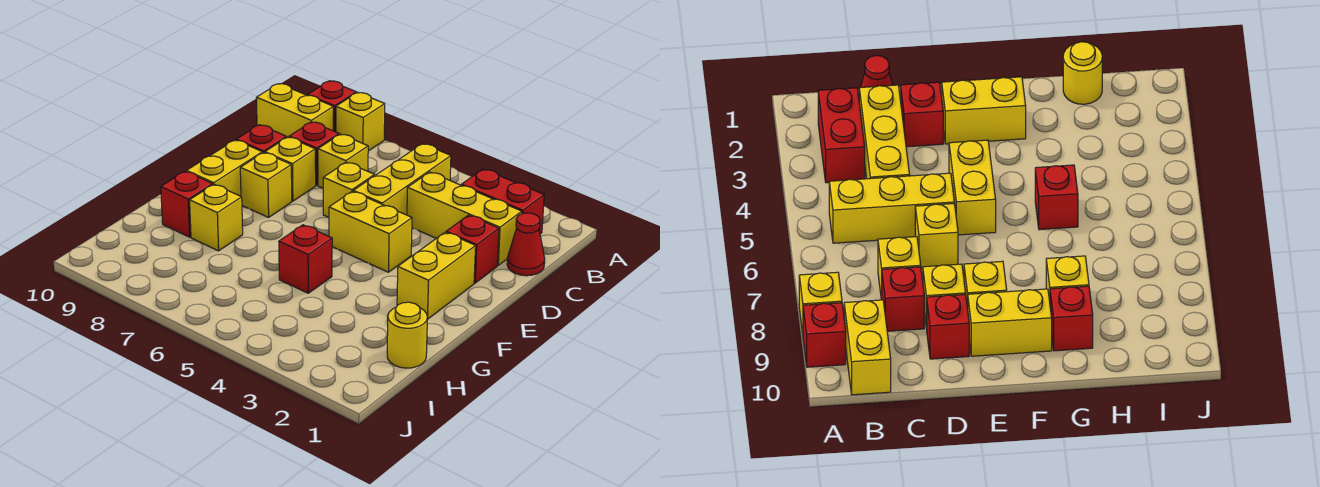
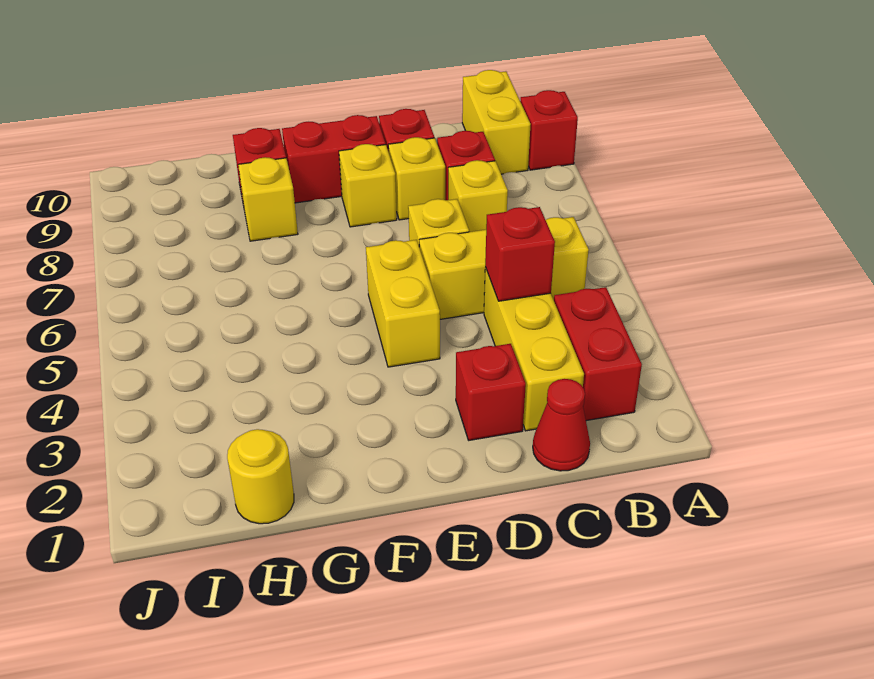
yellow 1x1 brick [336,92,385,151] -> none
yellow 1x2 brick [397,232,476,320] -> none
yellow 1x2 brick [187,140,262,196] -> red 1x2 brick [282,115,386,203]
red 1x1 brick [279,225,332,293] -> red 1x1 brick moved to [485,207,555,301]

